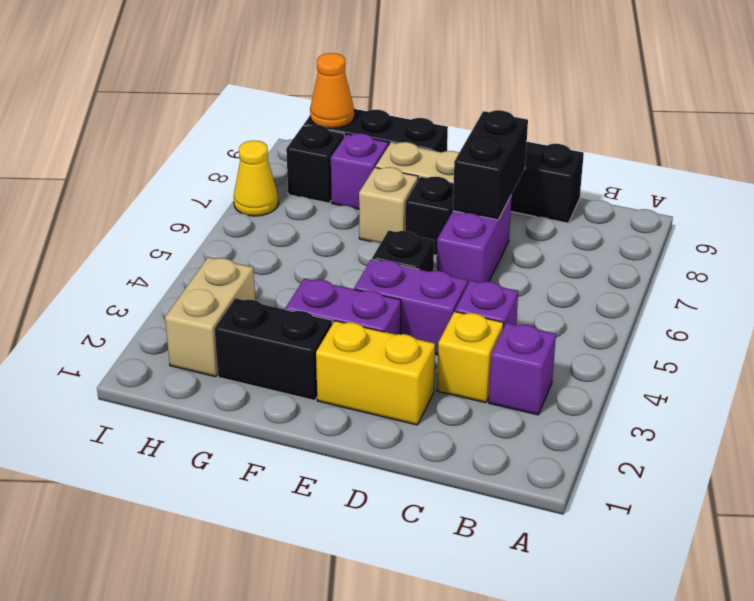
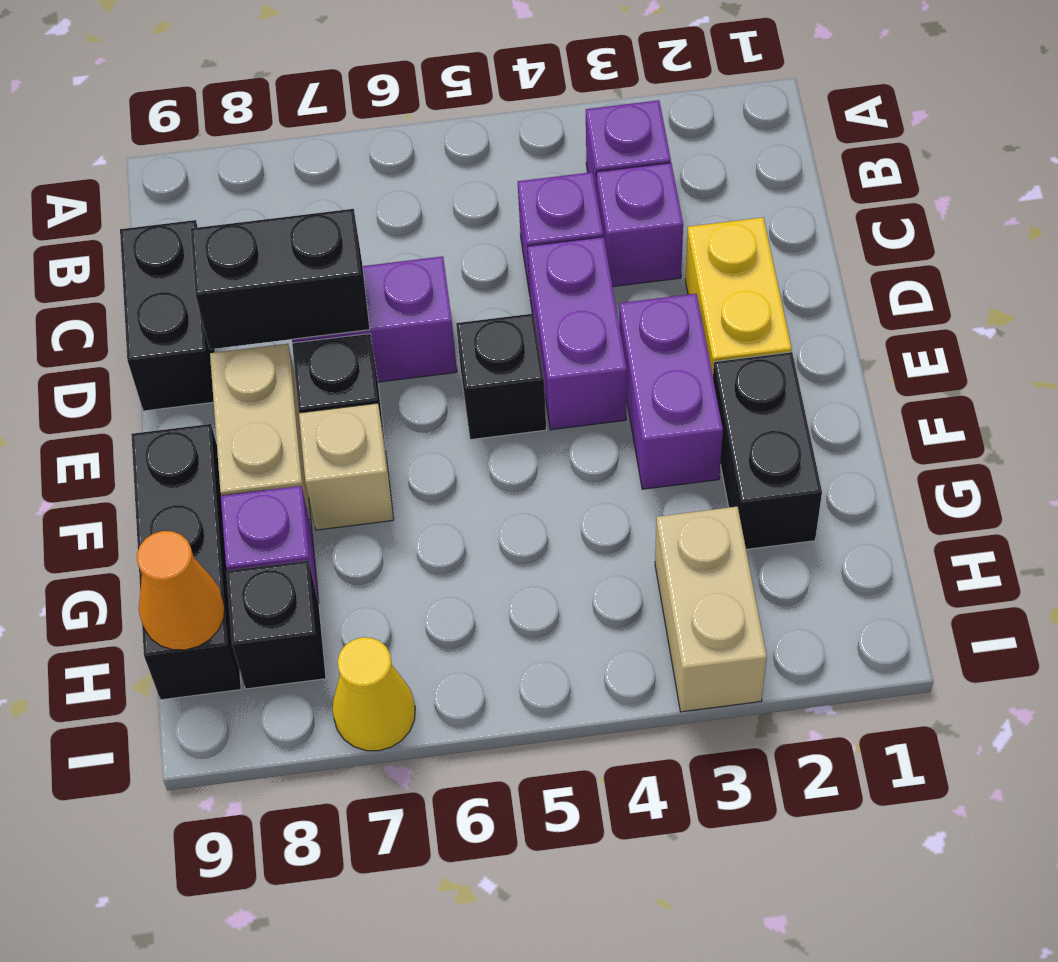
yellow 1x1 brick [437,312,503,403] -> purple 1x1 brick [596,163,683,287]
tan 1x2 brick [165,257,255,377] -> tan 1x2 brick turned to [655,507,767,712]

